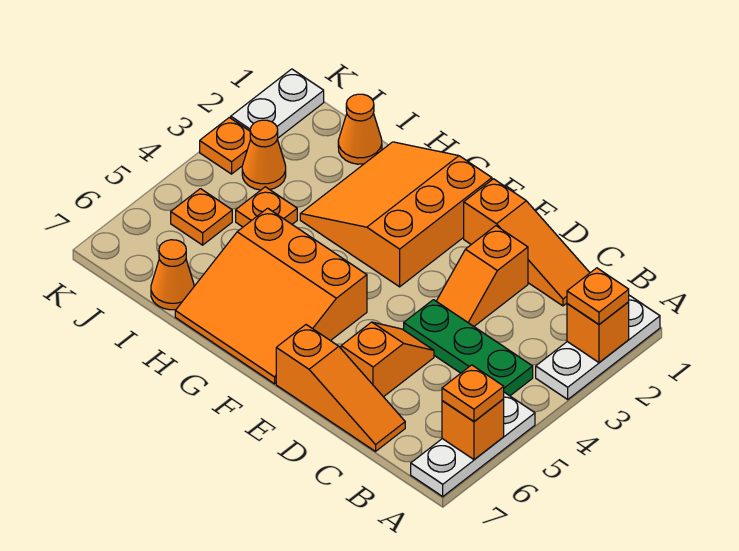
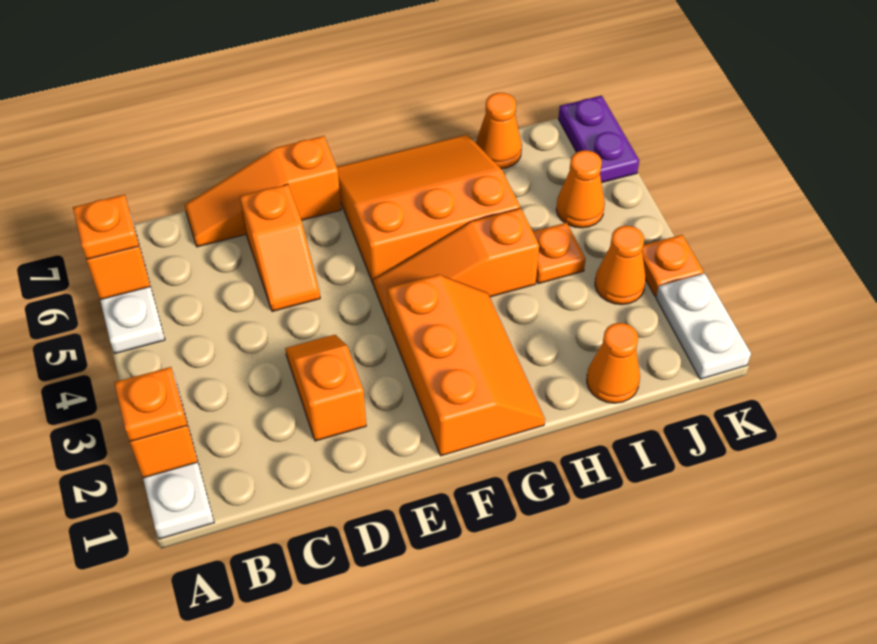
green 1x3 plate [404,300,533,396] -> none
orange 1x3 slope [464,179,590,306] -> orange 1x3 slope moved to [373,208,539,324]
orange 3x3 slope [300,142,492,287] -> orange 2x3 slope [388,274,545,456]
orange 1x1 plate [171,189,232,245] -> orange 1x1 cone [556,150,605,228]
none -> purple 1x2 plate [558,96,639,183]

